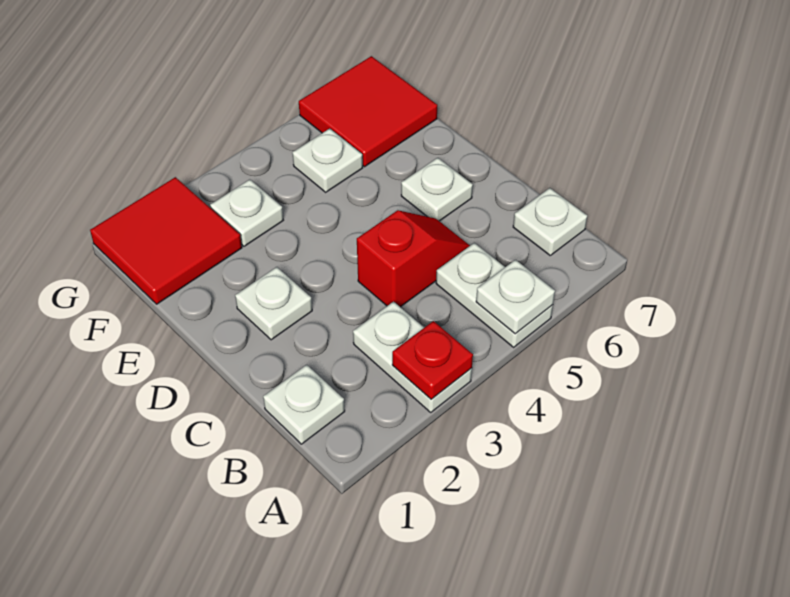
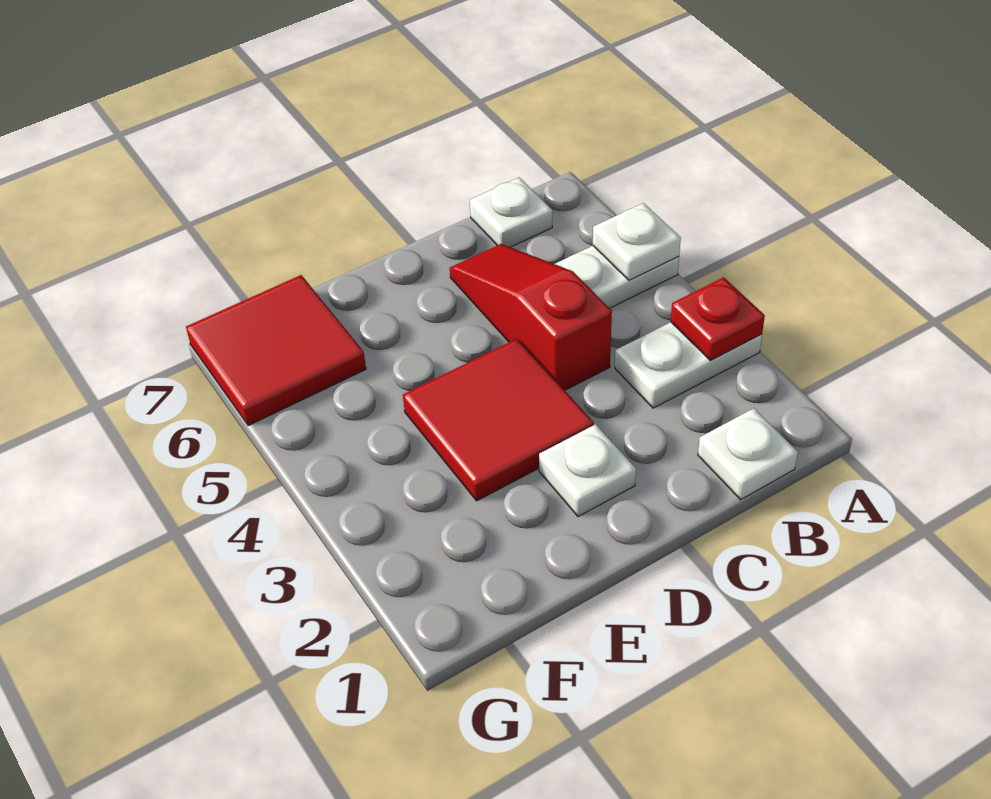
red 1x2 slope [357,210,470,307] -> red 1x3 slope [450,244,612,390]
white 1x1 plate [401,158,473,221] -> none
red 2x2 tile [90,177,242,304] -> red 2x2 tile moved to [403,339,594,501]
white 1x1 plate [210,179,283,246] -> none
white 1x1 plate [292,129,363,192] -> none

